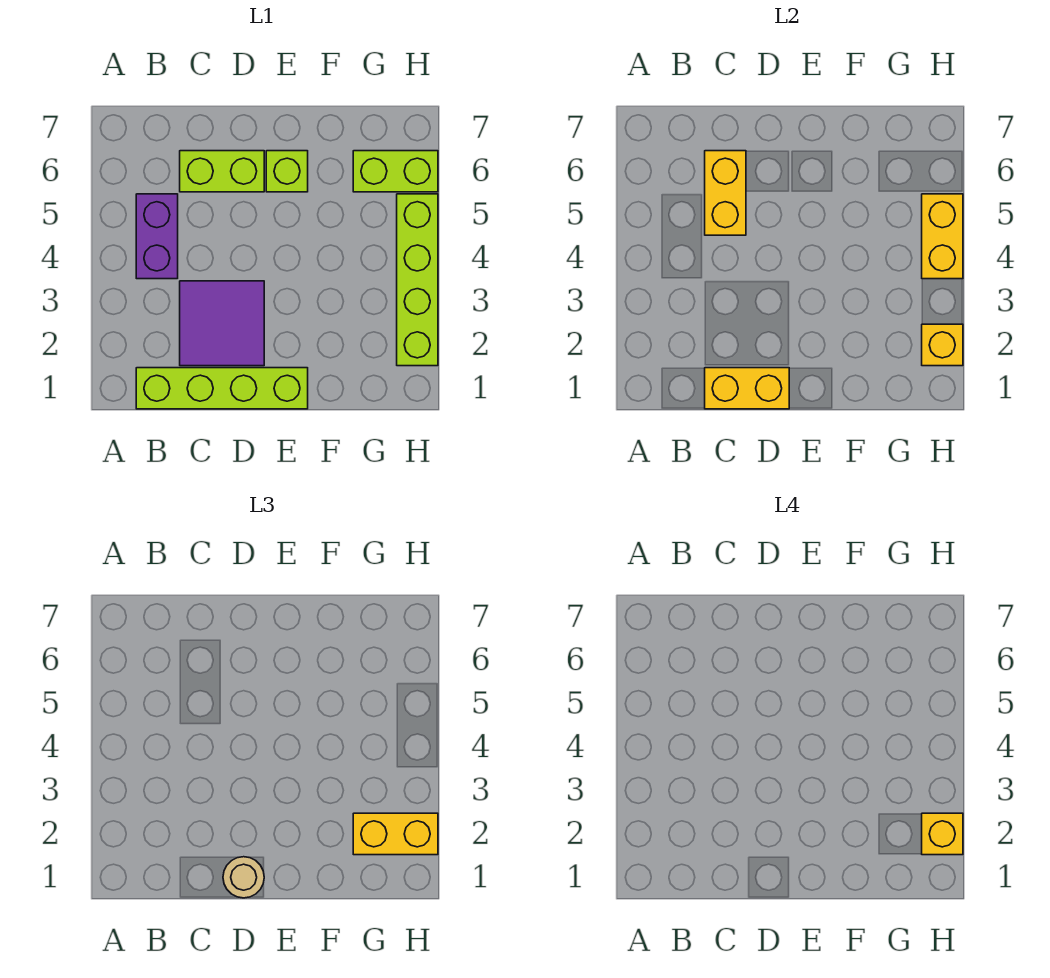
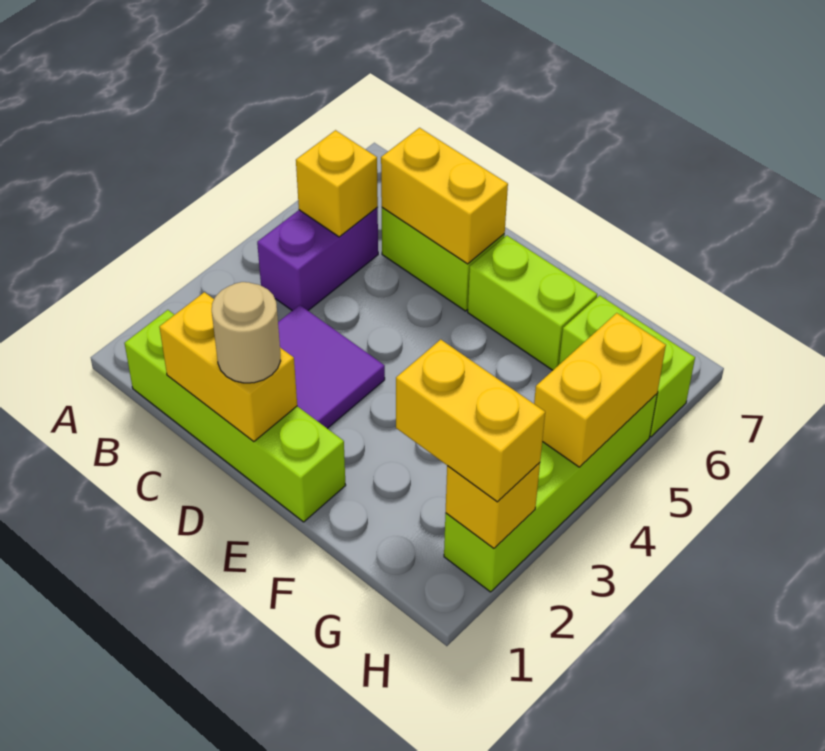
yellow 1x2 brick [705,151,746,235] -> yellow 1x2 brick turned to [381,128,508,264]
lime 1x1 brick [266,151,308,192] -> lime 1x2 brick [468,235,597,370]
yellow 1x1 brick [922,813,963,855] -> yellow 1x1 brick moved to [296,130,378,237]

